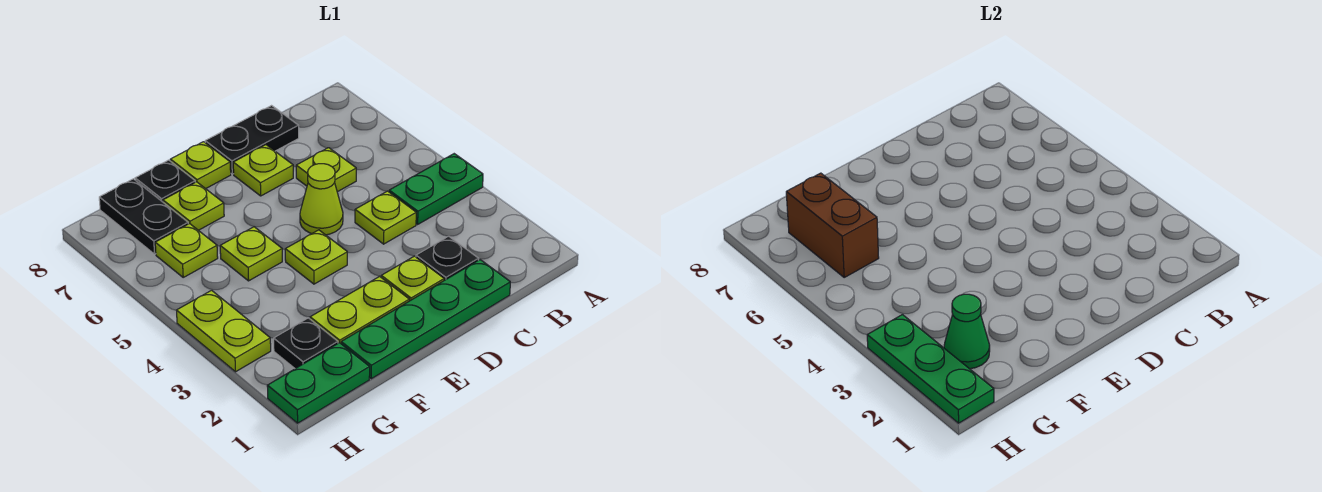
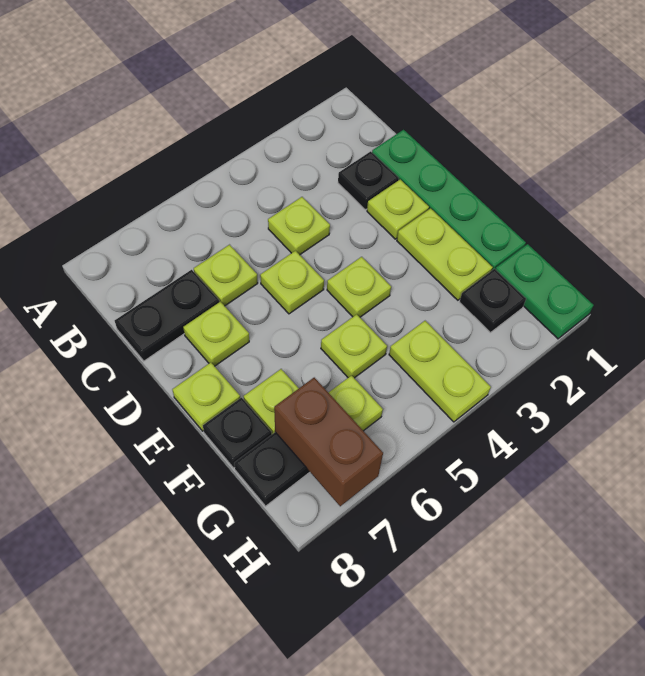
green 1x2 plate [389,154,483,224] -> none
black 1x2 plate [205,106,299,174] -> black 1x2 plate turned to [115,270,219,361]
lime 1x1 cone [300,164,343,235] -> lime 1x1 plate [260,250,324,314]
green 1x1 cone [944,294,990,369] -> none
brown 1x2 brick [786,173,879,277] -> brown 1x2 brick turned to [274,378,383,506]
green 1x3 plate [867,315,994,423] -> none
lime 1x2 plate [177,290,271,372] -> lime 1x2 plate turned to [389,321,491,422]

